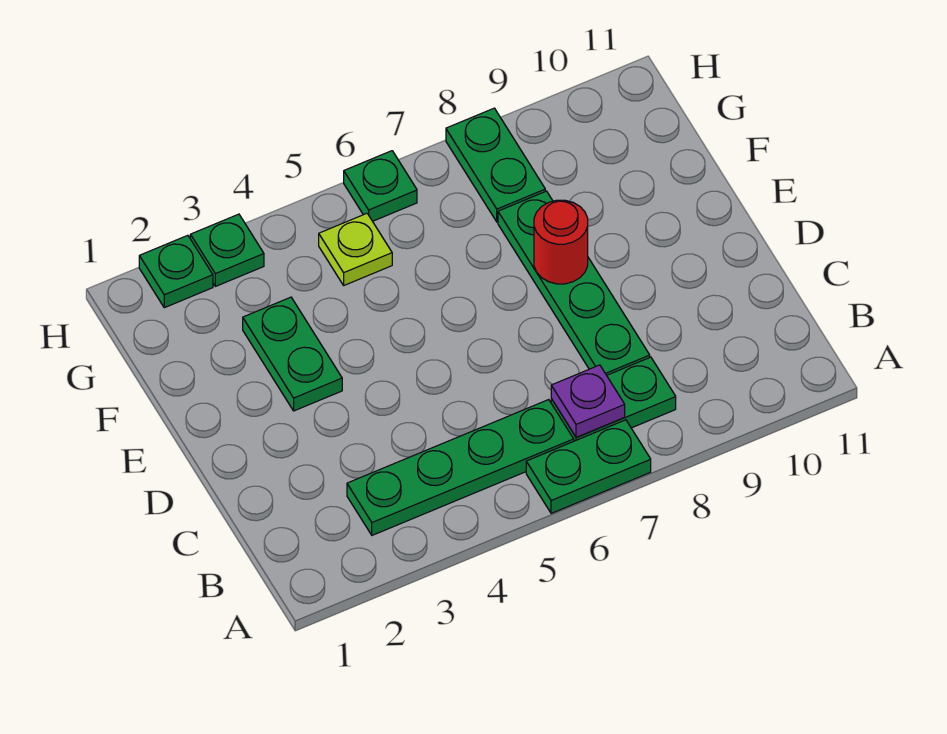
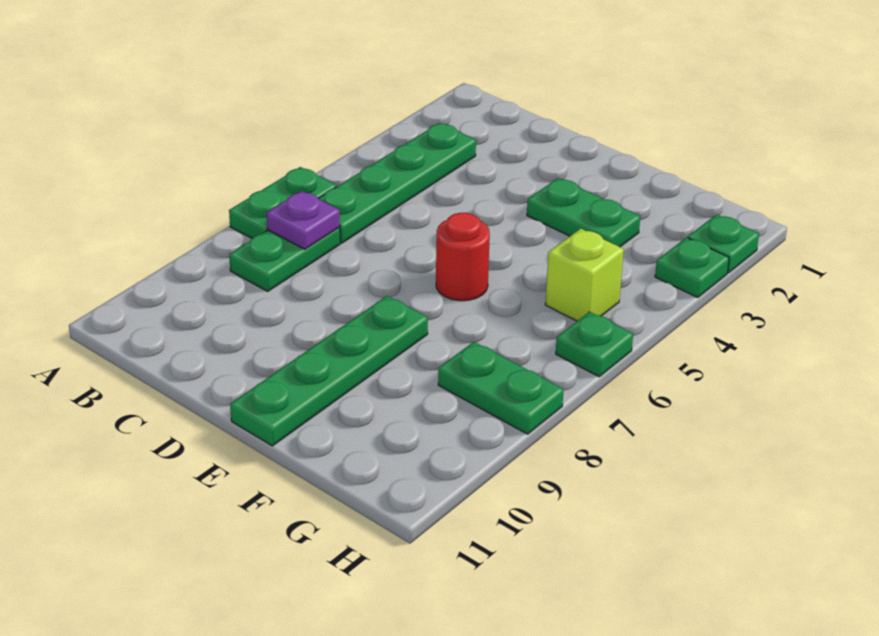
green 1x4 plate [498,191,650,375] -> green 1x4 plate turned to [230,296,428,446]
red 1x1 round brick [534,200,588,284] -> red 1x1 round brick moved to [436,213,490,301]
lime 1x1 plate [319,213,392,285] -> lime 1x1 brick [545,229,624,321]

